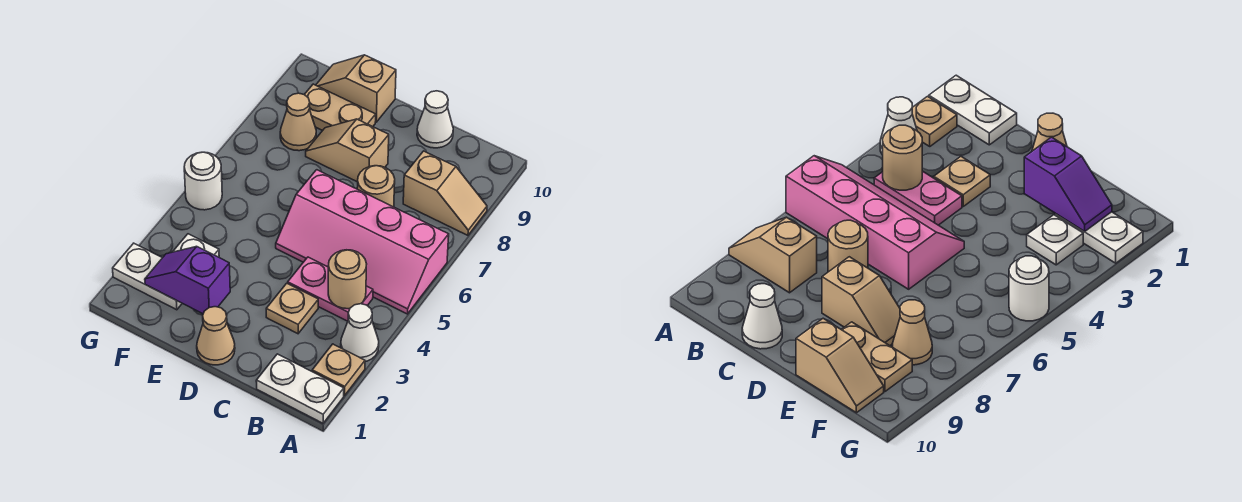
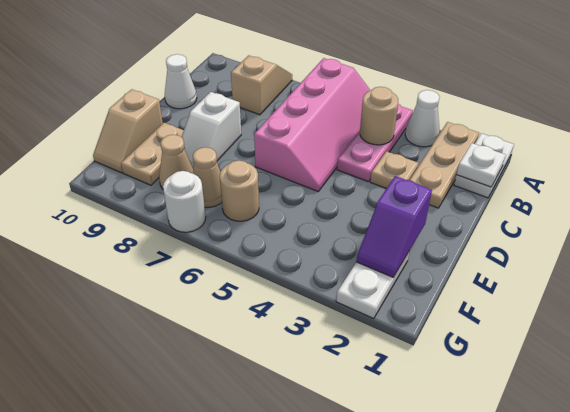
tan 1x1 plate [312,344,365,395] -> tan 1x3 plate [410,122,479,208]
pink 1x2 plate [288,257,373,321] -> pink 1x3 plate [337,104,413,182]
tan 1x1 round brick [357,166,395,207] -> tan 1x1 round brick moved to [220,160,259,221]
tan 1x1 cone [197,307,235,365] -> tan 1x1 cone moved to [193,147,222,207]
tan 1x2 slope [306,119,389,182] -> white 1x2 slope [182,92,241,169]
white 1x1 plate [173,234,219,257] -> white 1x1 plate moved to [457,143,506,187]
white 1x1 round brick [184,152,222,210] -> white 1x1 round brick moved to [163,171,206,232]

